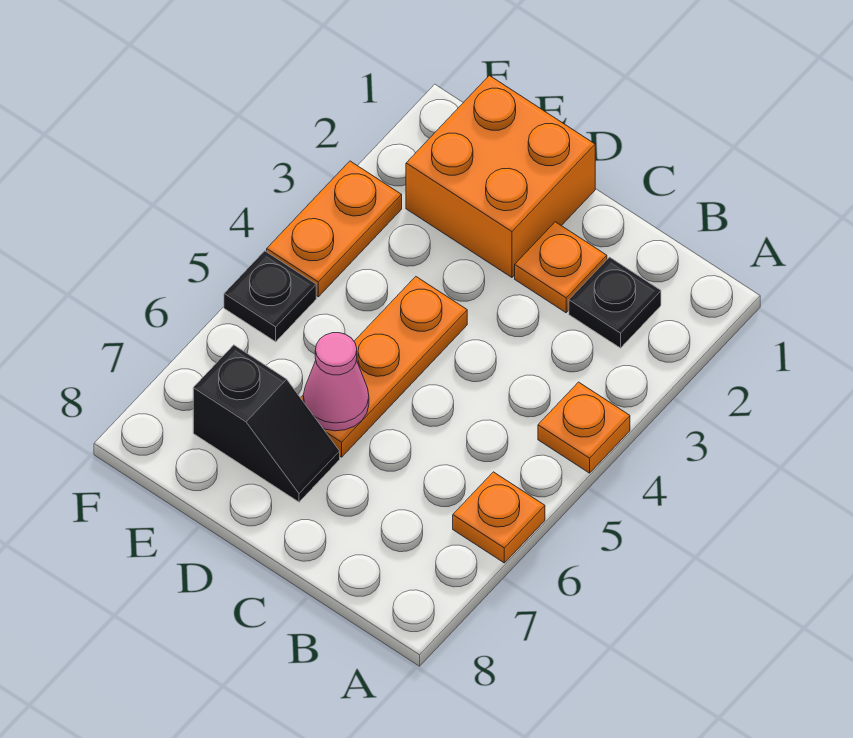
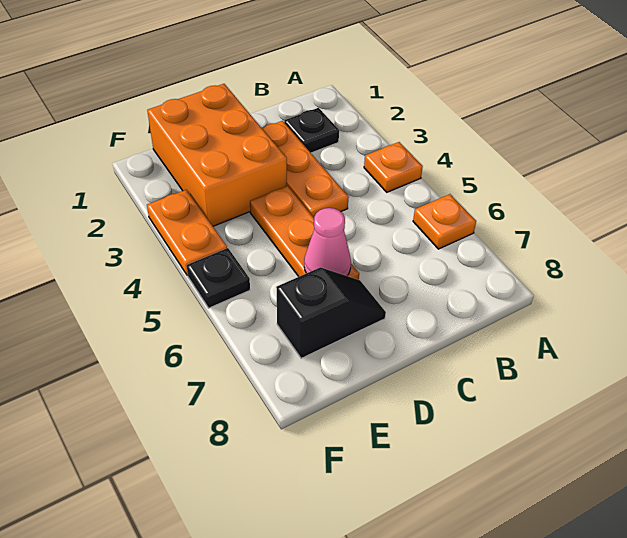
orange 1x1 plate [515,222,607,313] -> orange 1x3 plate [262,121,349,217]
orange 2x2 brick [406,75,595,277] -> orange 2x3 brick [147,84,287,226]

